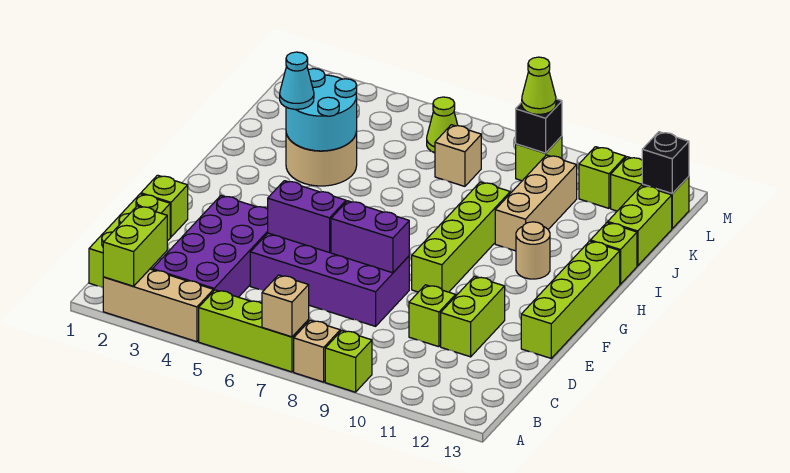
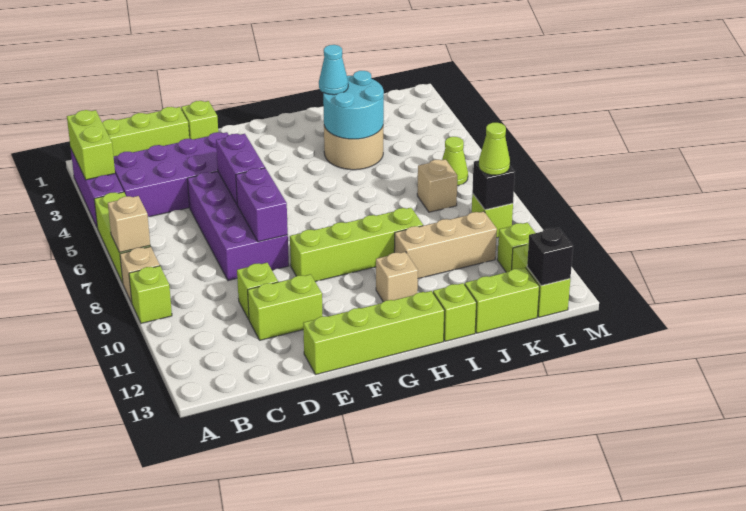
tan 1x3 brick [103,269,213,342] -> purple 1x3 brick [71,150,124,227]
lime 1x2 brick [103,206,167,286] -> lime 1x2 brick turned to [67,110,115,180]
tan 1x1 round brick [516,222,550,279] -> tan 1x1 brick [376,252,418,302]

